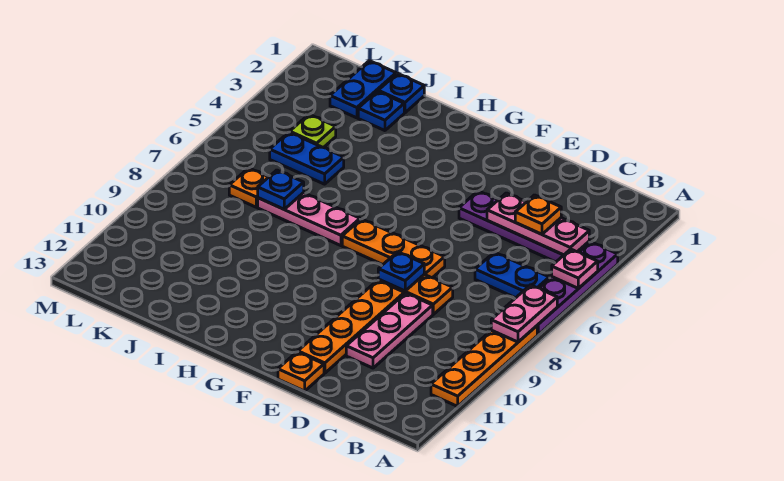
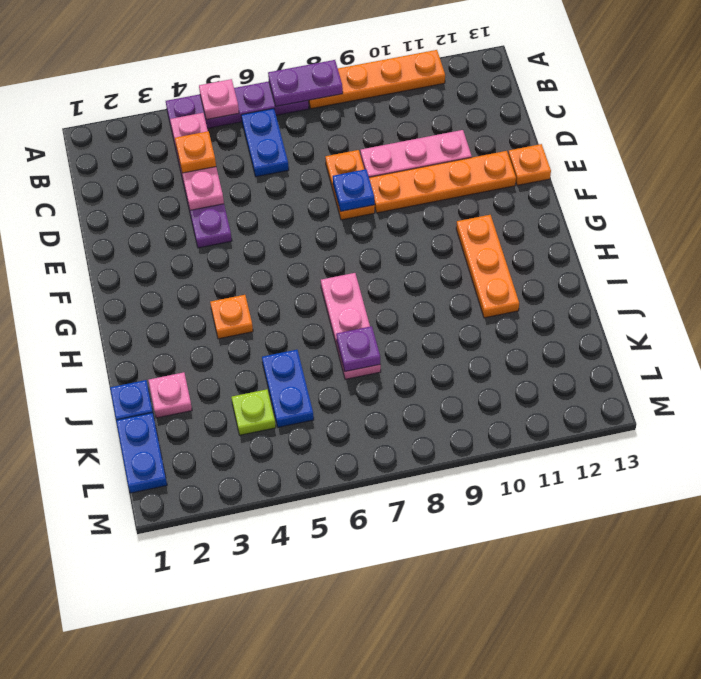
pink 1x2 plate [491,285,557,342] -> purple 1x2 plate [268,60,343,106]
orange 1x3 plate [342,219,445,278] -> orange 1x3 plate moved to [456,215,519,318]
blue 1x1 plate [358,91,404,131] -> pink 1x1 plate [148,372,192,418]
blue 1x1 plate [258,170,304,209] -> purple 1x1 plate [336,326,380,372]
blue 1x2 plate [330,61,396,118] -> blue 1x2 plate turned to [116,413,167,493]
orange 1x1 plate [229,168,268,207] -> orange 1x1 plate moved to [210,295,253,339]

